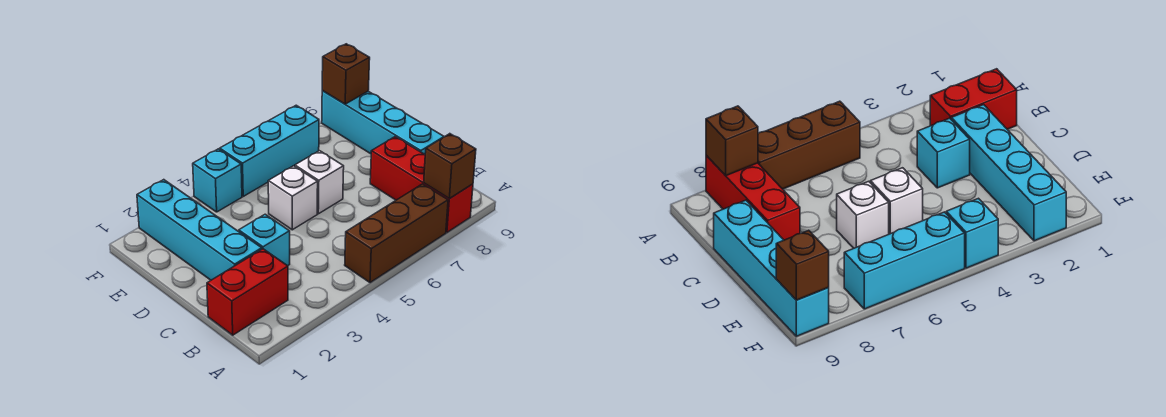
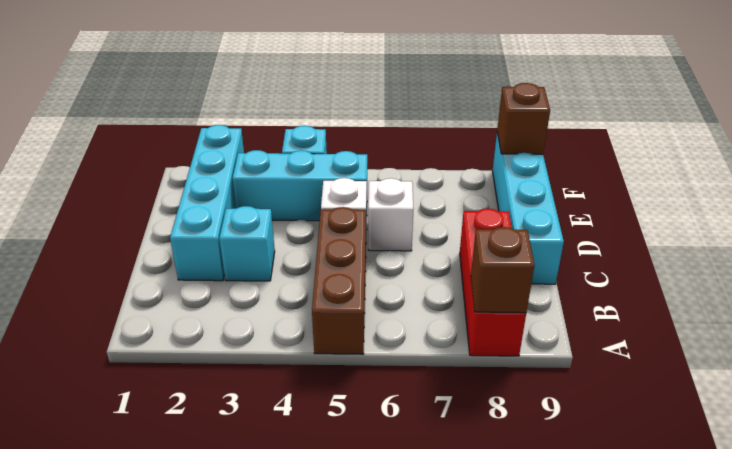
brown 1x3 brick [345,184,448,283] -> brown 1x3 brick turned to [312,207,366,354]
red 1x2 brick [207,249,288,335] -> none
cyan 1x3 brick [220,105,319,196] -> cyan 1x3 brick moved to [232,150,367,221]

